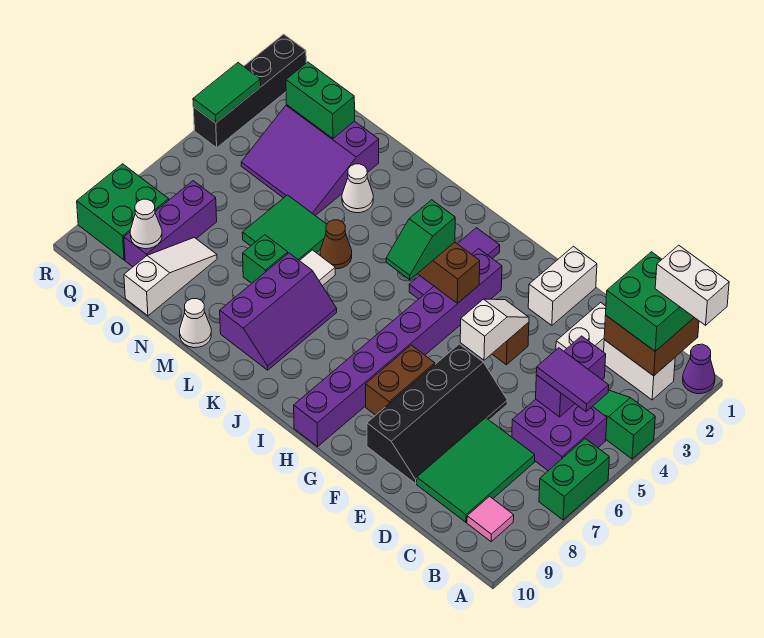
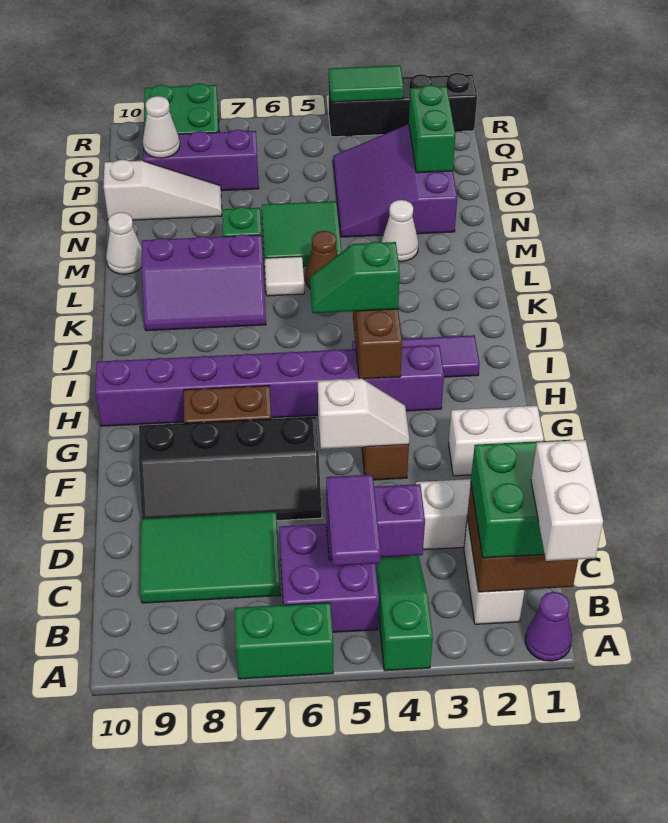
pink 1x1 tile [467,496,514,542] -> none

